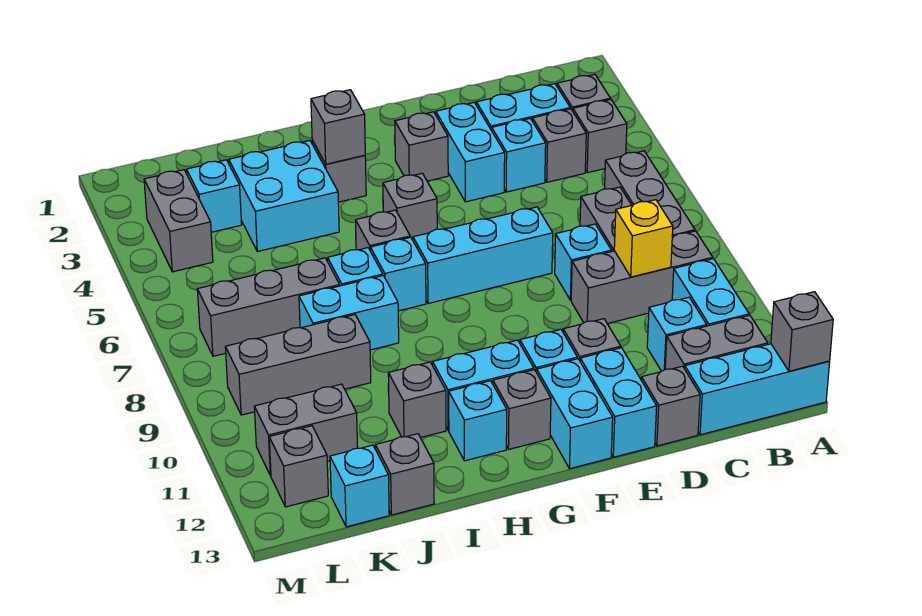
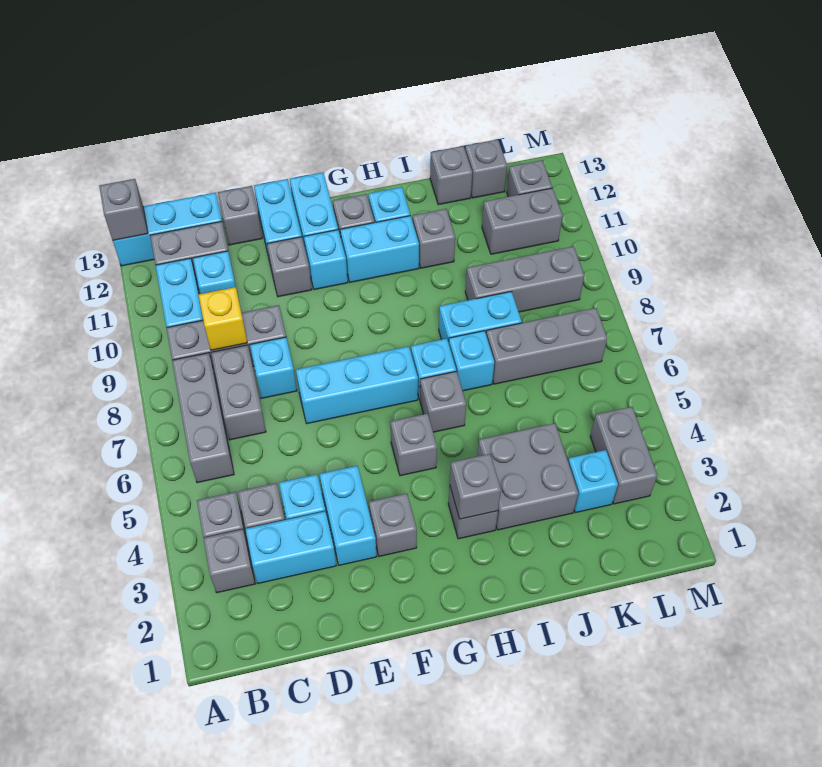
cyan 2x2 brick [229,141,339,252] -> grey 2x2 brick [477,423,578,530]
cyan 1x1 brick [330,445,389,527] -> grey 1x1 brick [465,139,507,198]

